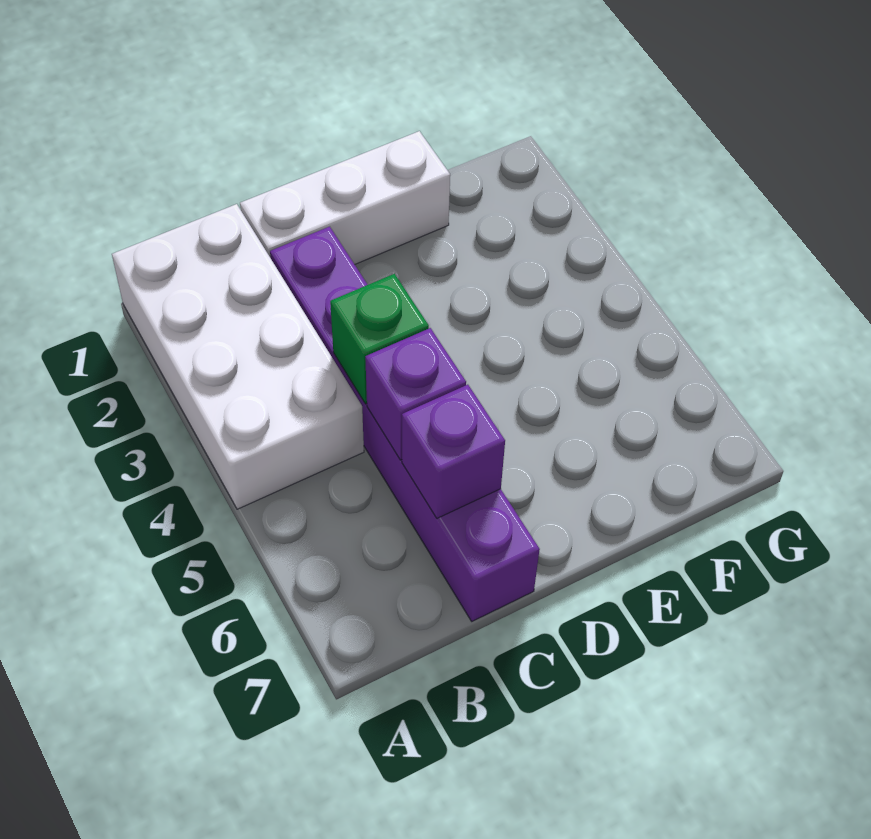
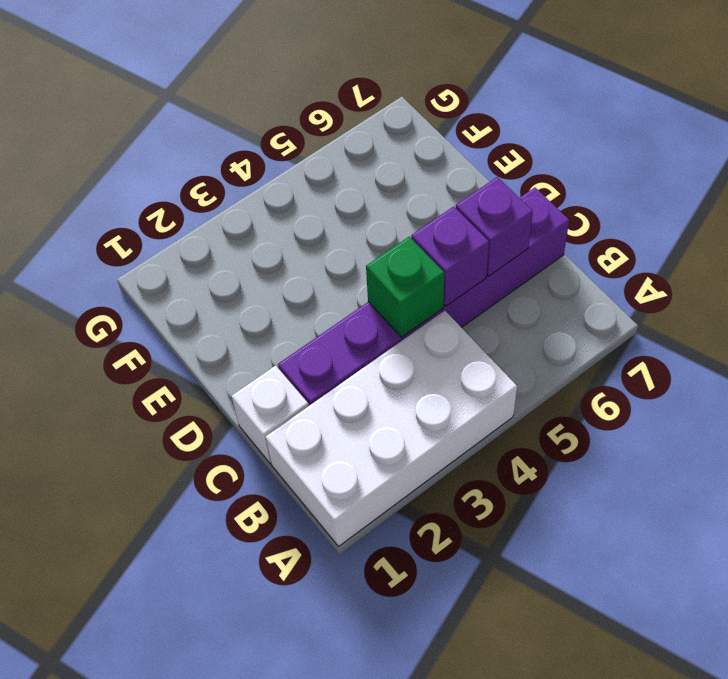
white 1x3 brick [240,131,450,264] -> white 1x1 brick [231,366,309,463]

